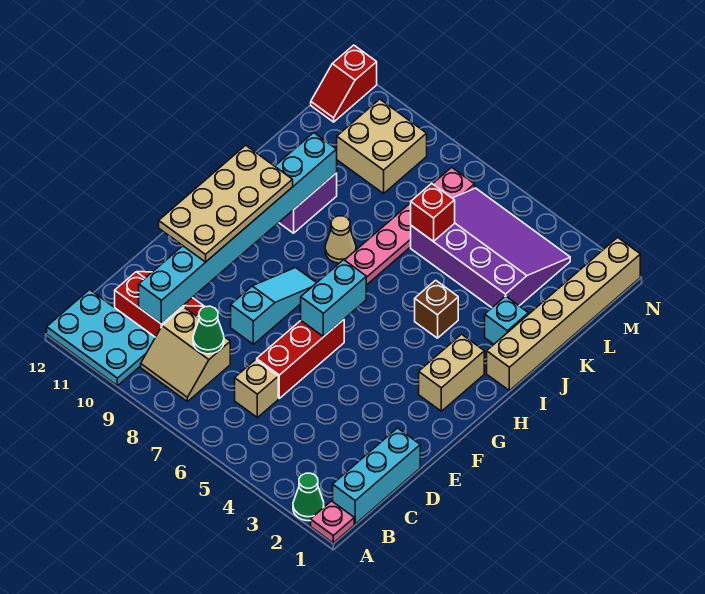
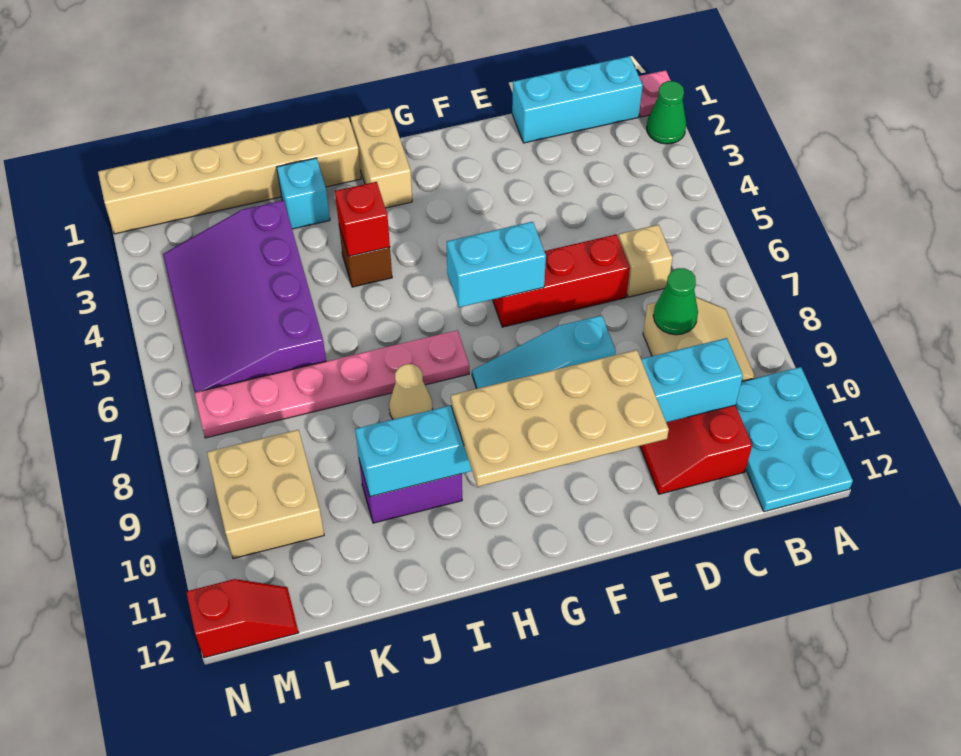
tan 1x2 brick [419,334,484,411] -> tan 1x2 brick turned to [351,108,412,208]
red 1x1 brick [411,183,455,242] -> red 1x1 brick moved to [335,182,390,256]

